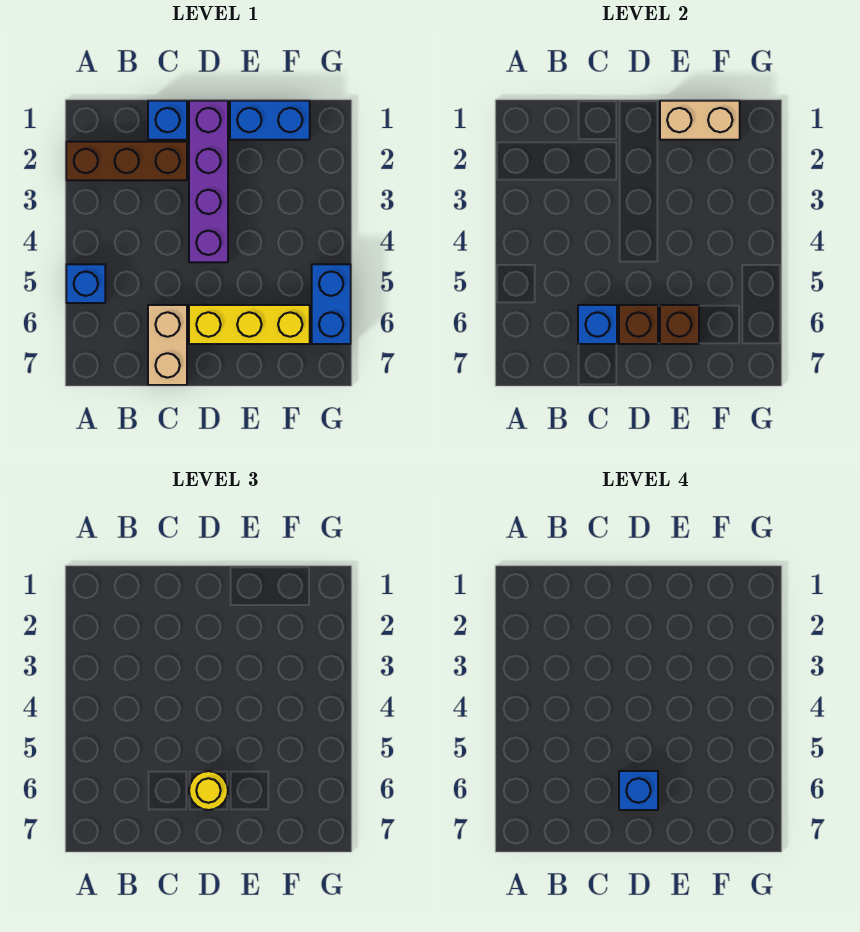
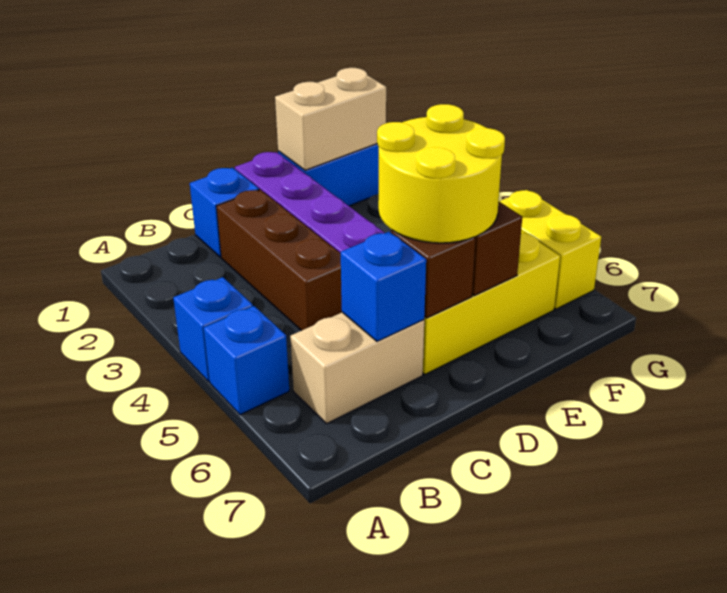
brown 1x3 brick [66,142,187,180] -> brown 1x3 brick turned to [216,190,342,331]
tan 1x2 brick [148,305,187,385] -> tan 1x2 brick turned to [290,312,424,423]
yellow 1x1 round brick [189,771,228,810] -> yellow 2x2 round brick [377,104,505,243]
blue 1x1 brick [619,771,658,810] -> blue 1x1 brick moved to [173,277,253,382]
blue 1x2 brick [312,264,351,344] -> yellow 1x2 brick [499,190,601,309]

